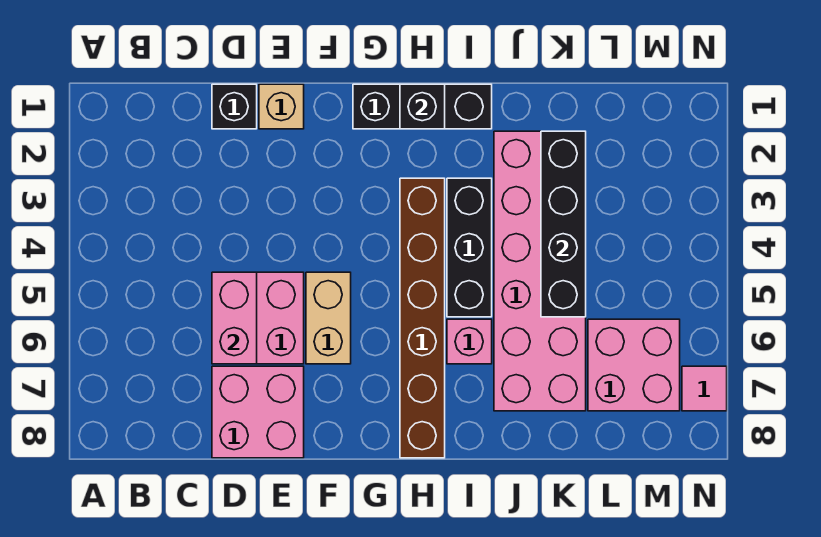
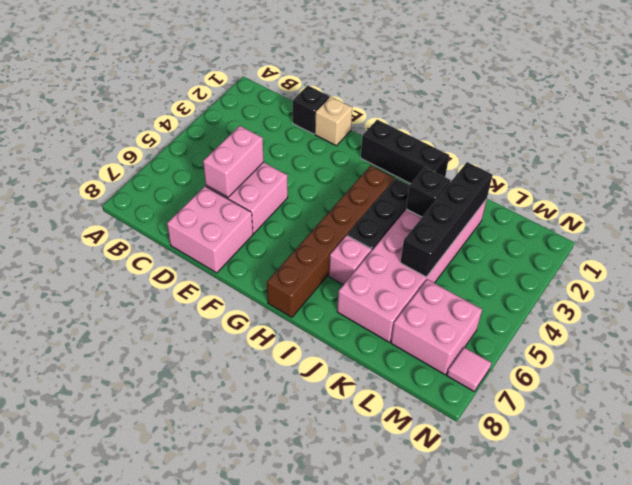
tan 1x2 brick [306,272,351,364] -> none
black 1x1 brick [400,84,445,129] -> black 1x1 brick moved to [406,167,450,217]

